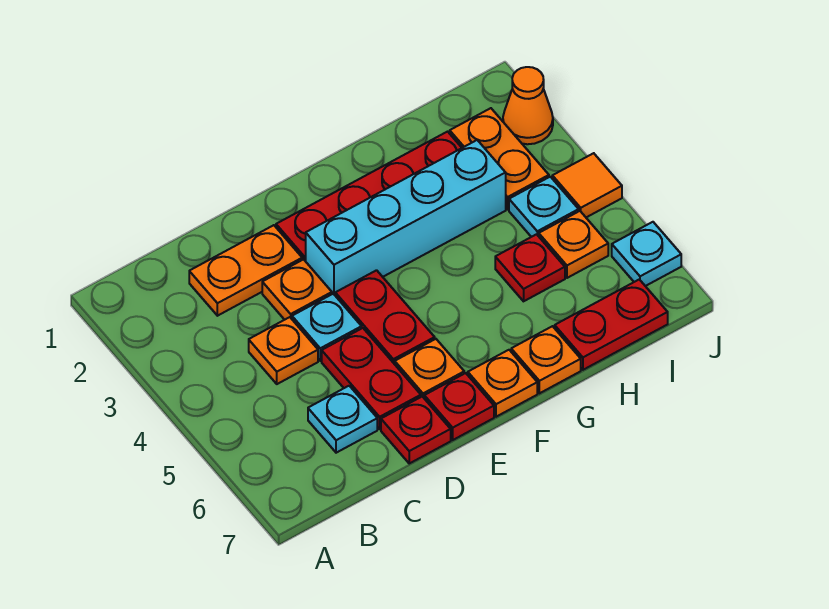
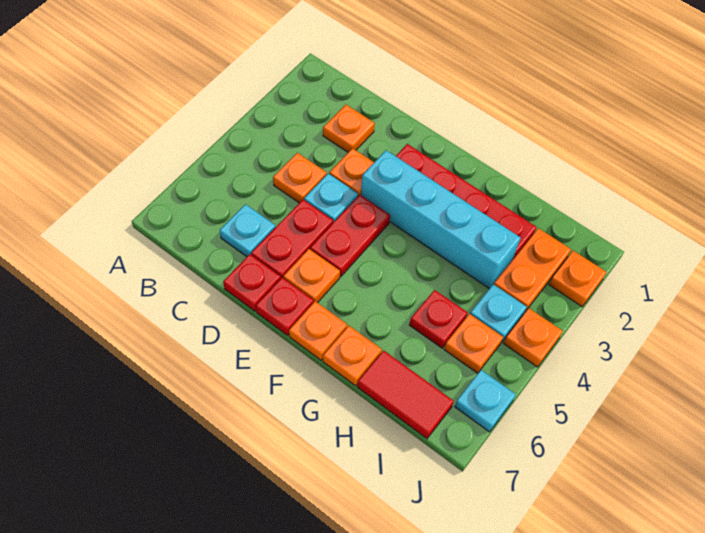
orange 1x2 plate [189,225,302,316] -> orange 1x1 plate [323,105,375,152]
red 1x2 plate [555,279,668,370] -> red 1x2 tile [357,351,454,438]
orange 1x1 cone [503,67,553,144] -> orange 1x1 plate [549,251,607,307]
orange 1x1 tile [552,153,622,217] -> orange 1x1 plate [504,308,563,367]

